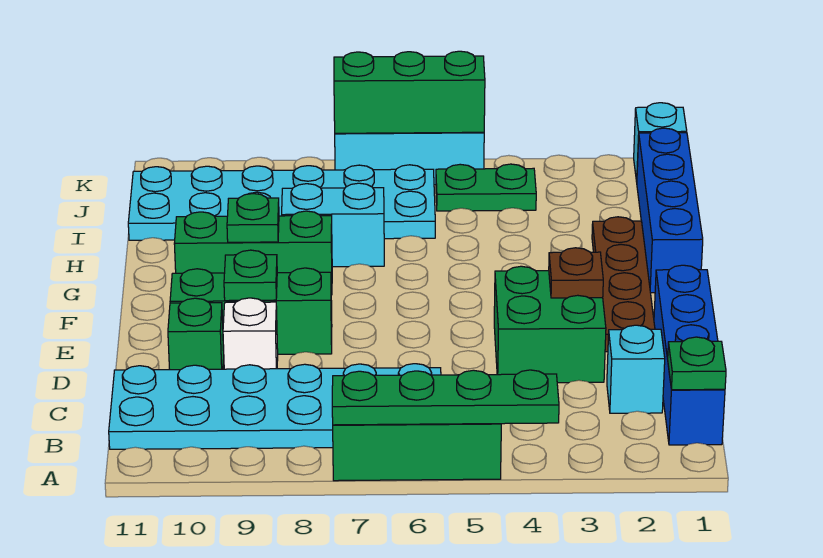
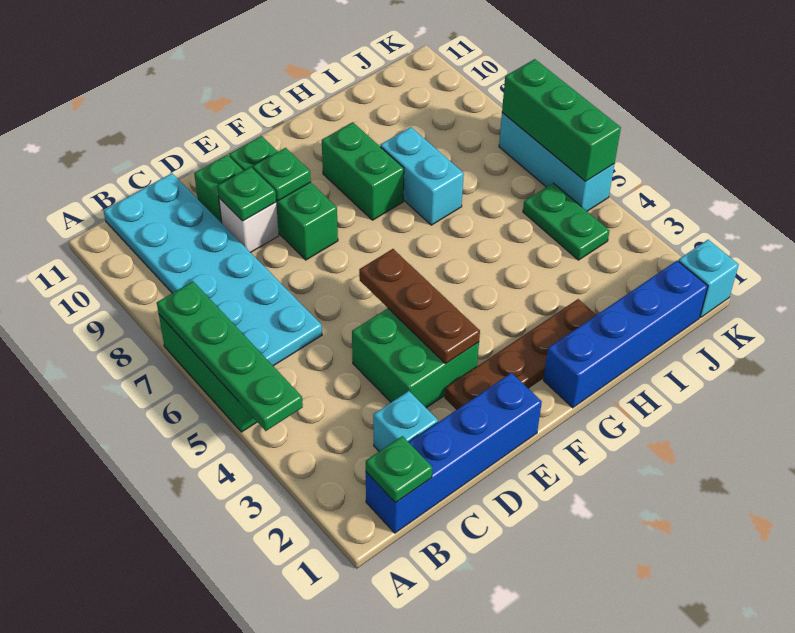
brown 1x1 plate [549,248,603,298] -> brown 1x3 plate [359,249,480,364]
green 1x3 brick [174,211,332,295] -> green 1x2 brick [322,122,404,220]
green 1x1 plate [227,194,279,242] -> green 1x1 plate moved to [217,167,276,221]
cyan 2x6 plate [128,165,435,240] -> none

